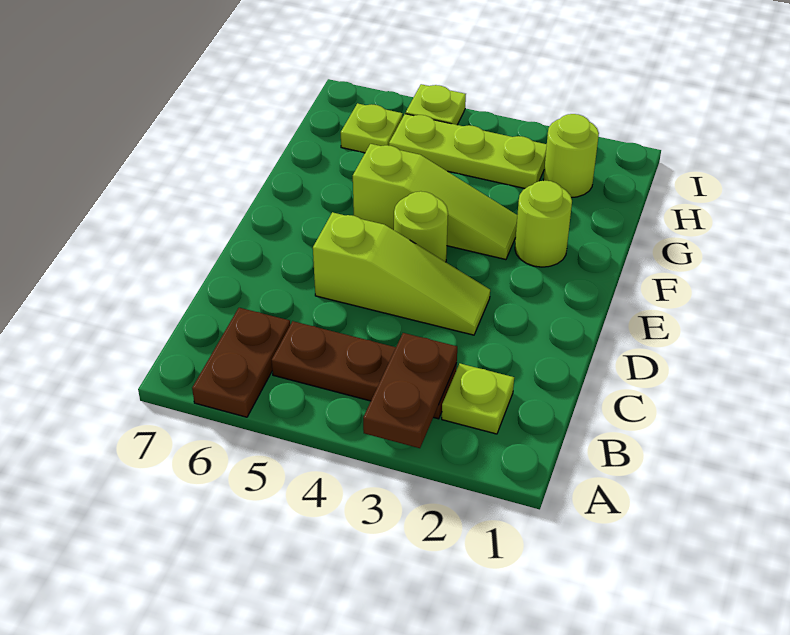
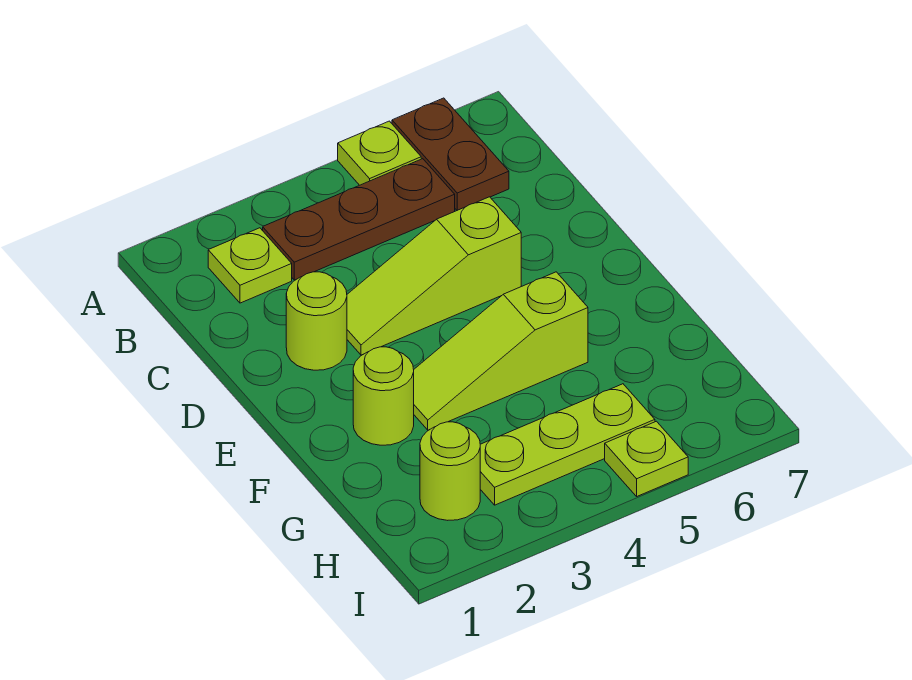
brown 1x2 plate [363,333,457,448] -> none
lime 1x1 round brick [394,191,448,262] -> lime 1x1 round brick moved to [286,272,347,370]
lime 1x1 plate [341,103,403,153] -> lime 1x1 plate moved to [338,121,421,185]

